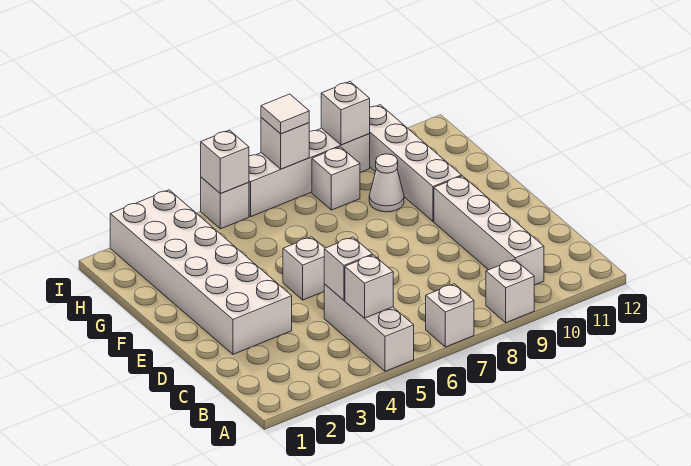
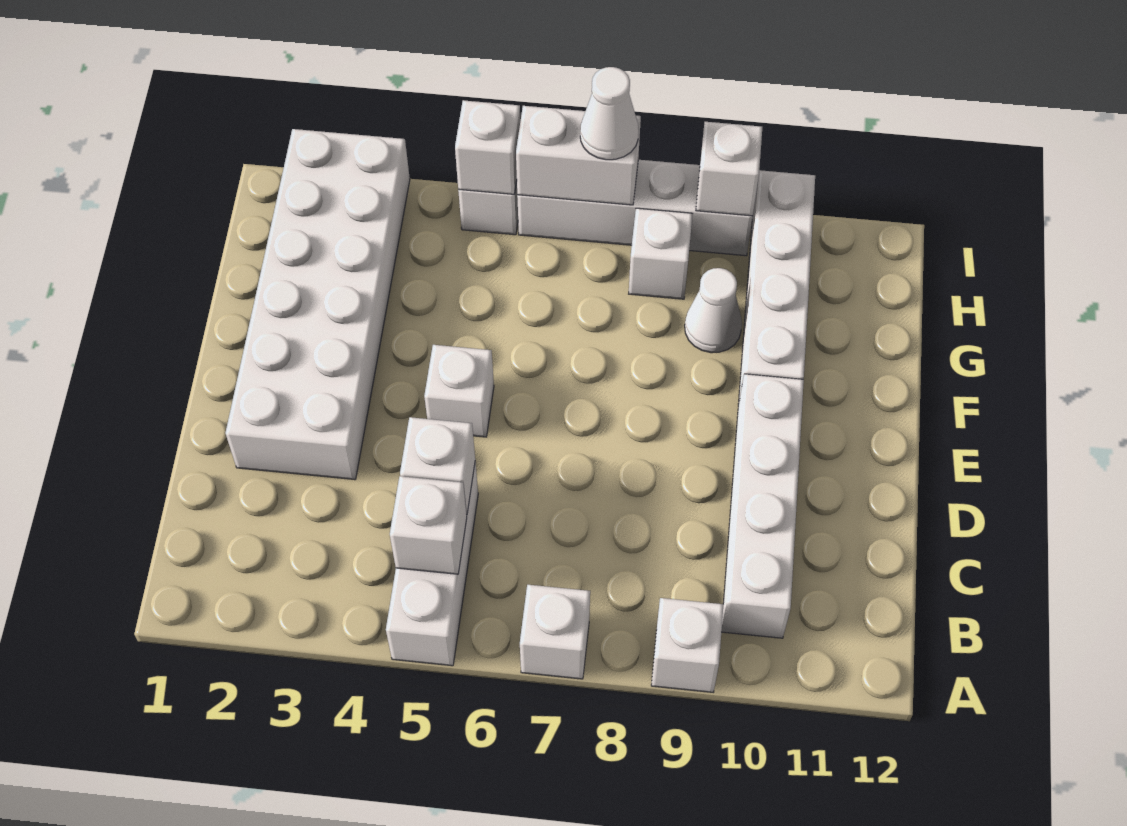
white 1x1 brick [261,118,309,169] -> white 1x2 brick [516,106,641,205]
white 1x1 tile [261,94,309,134] -> white 1x1 cone [580,67,639,160]

